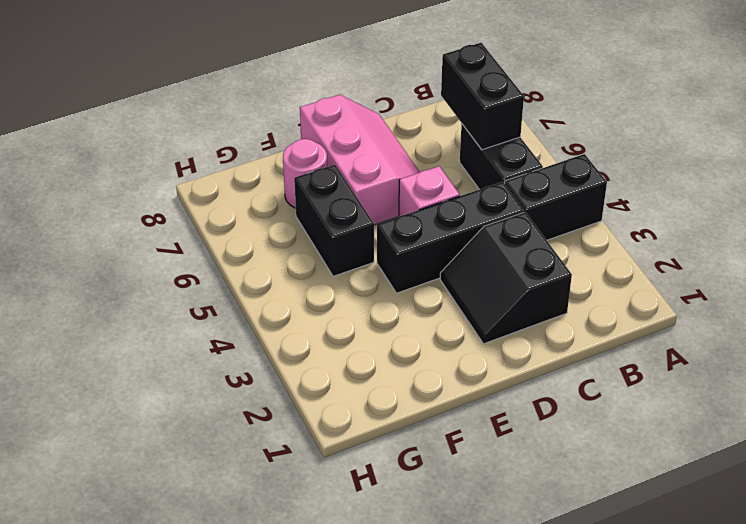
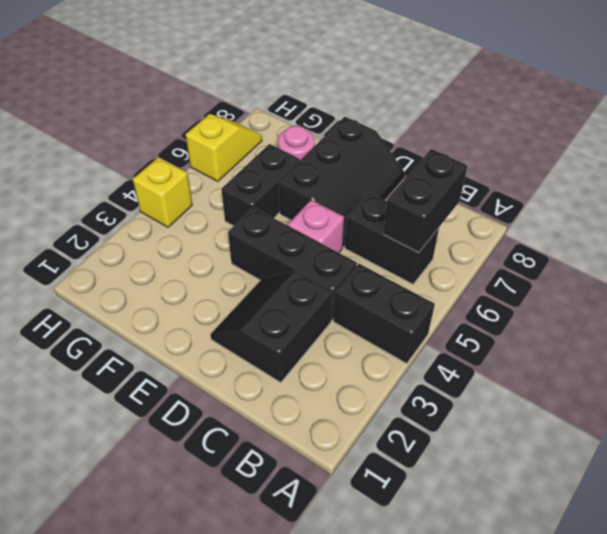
black 1x2 brick [460,124,543,190] -> black 1x2 brick turned to [345,193,439,284]
pink 2x3 slope [300,95,420,225] -> black 2x3 slope [279,117,405,247]
none -> yellow 1x1 brick [133,157,192,227]
none -> yellow 1x2 slope [186,114,262,181]

